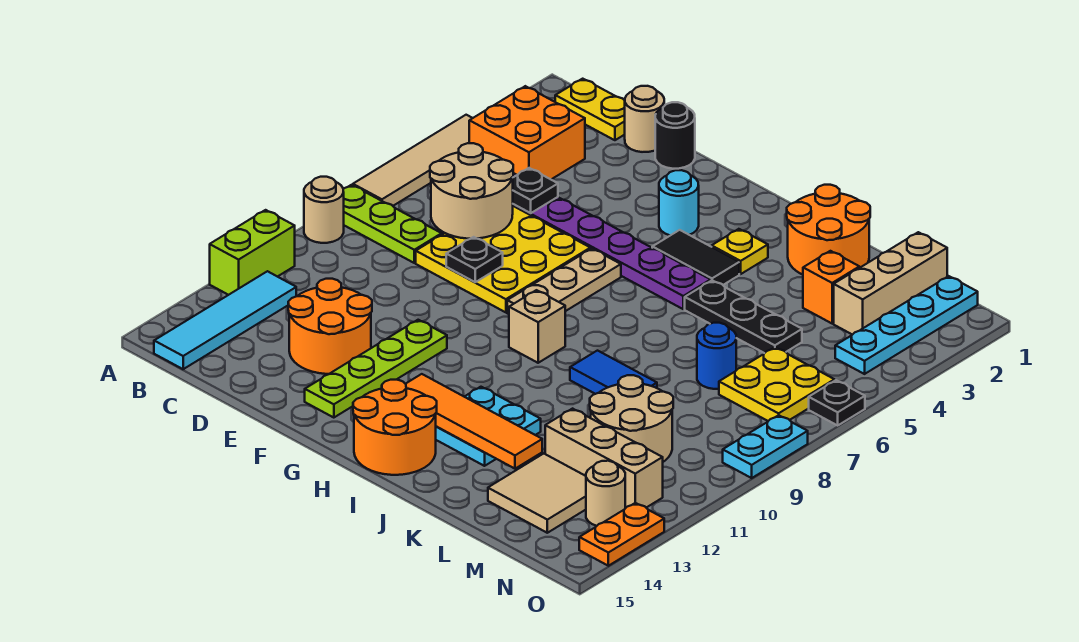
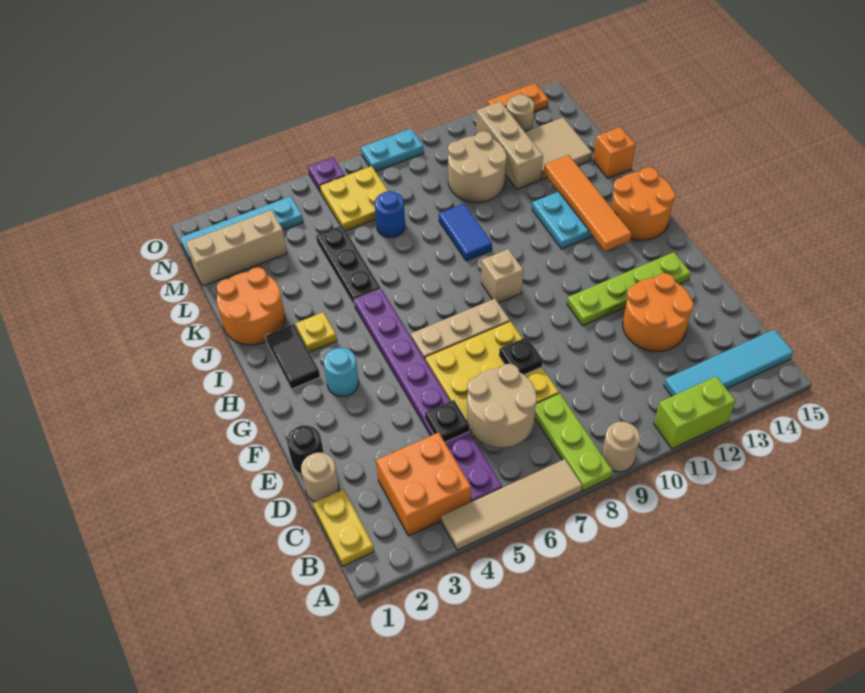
black 1x2 tile [652,230,739,285] -> black 1x2 tile moved to [265,324,320,389]
orange 1x1 brick [803,251,859,323] -> orange 1x1 brick moved to [593,127,635,178]
black 1x1 plate [809,380,865,425] -> purple 1x1 plate [308,157,345,191]

